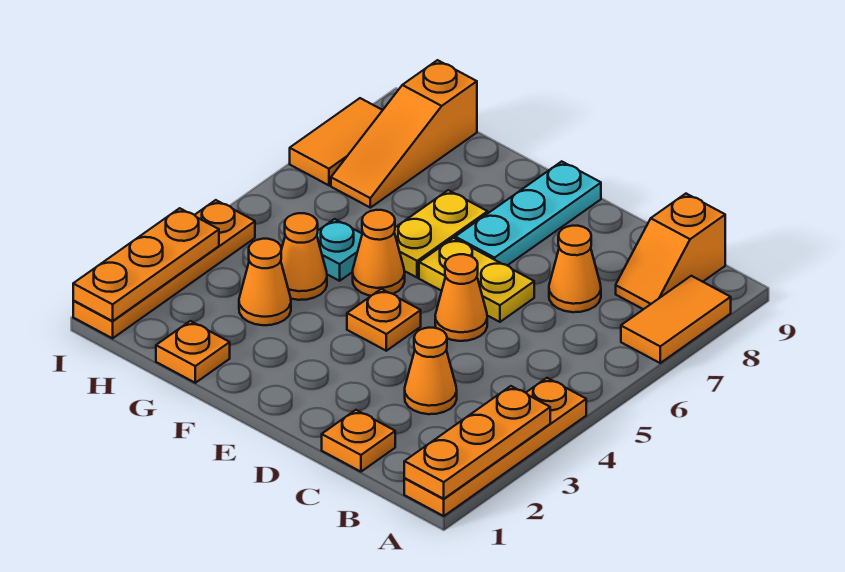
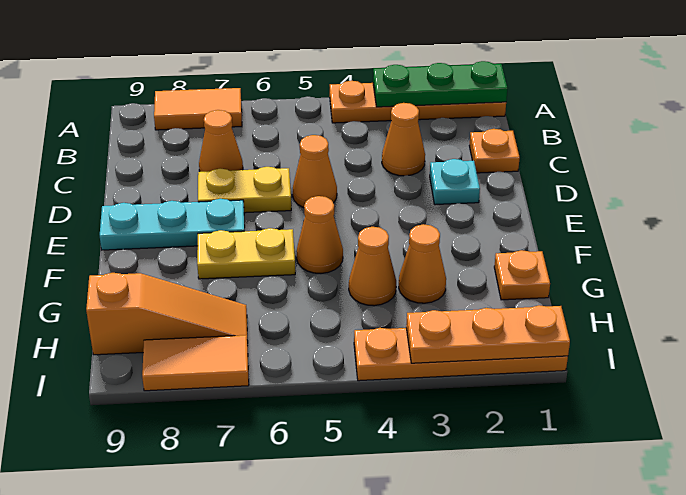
orange 1x3 plate [404,386,550,499] -> green 1x3 plate [373,61,508,107]
orange 1x2 slope [616,194,725,309] -> none
yellow 1x2 plate [419,238,534,322] -> yellow 1x2 plate turned to [198,167,291,213]
orange 1x1 plate [347,289,421,351] -> none
cyan 1x1 plate [317,219,362,281] -> cyan 1x1 plate moved to [430,159,480,205]

